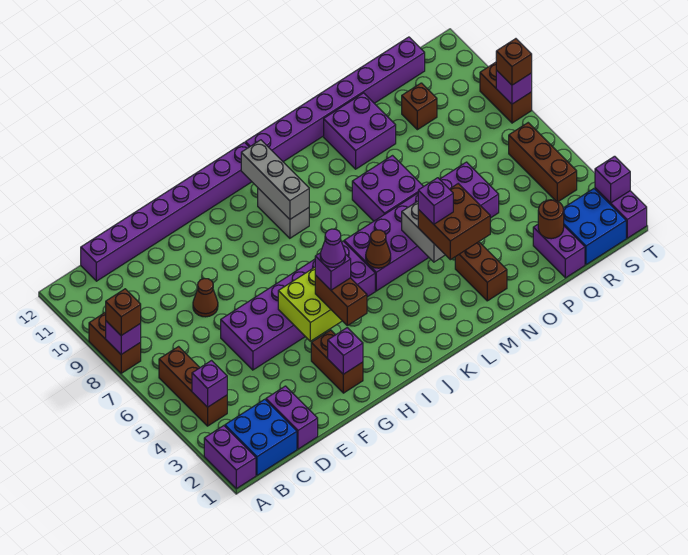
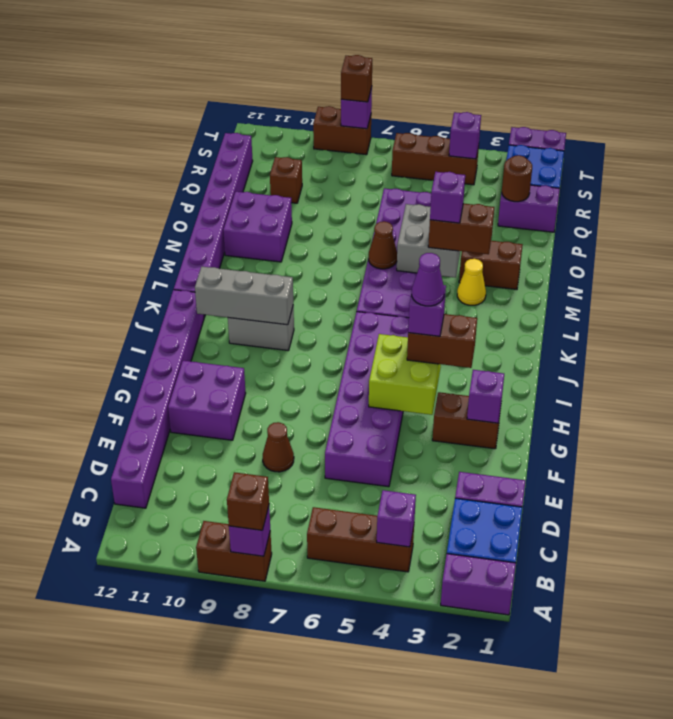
brown 1x1 cone [366,230,391,268] -> brown 1x1 cone moved to [369,221,397,269]
none -> yellow 1x1 cone [457,259,486,305]
brown 2x2 brick [418,184,490,260] -> brown 1x2 brick [428,203,494,254]
purple 2x2 brick [352,156,424,221] -> purple 2x2 brick moved to [168,361,246,440]
purple 1x1 brick [595,156,630,203] -> purple 1x1 brick moved to [449,112,481,159]

